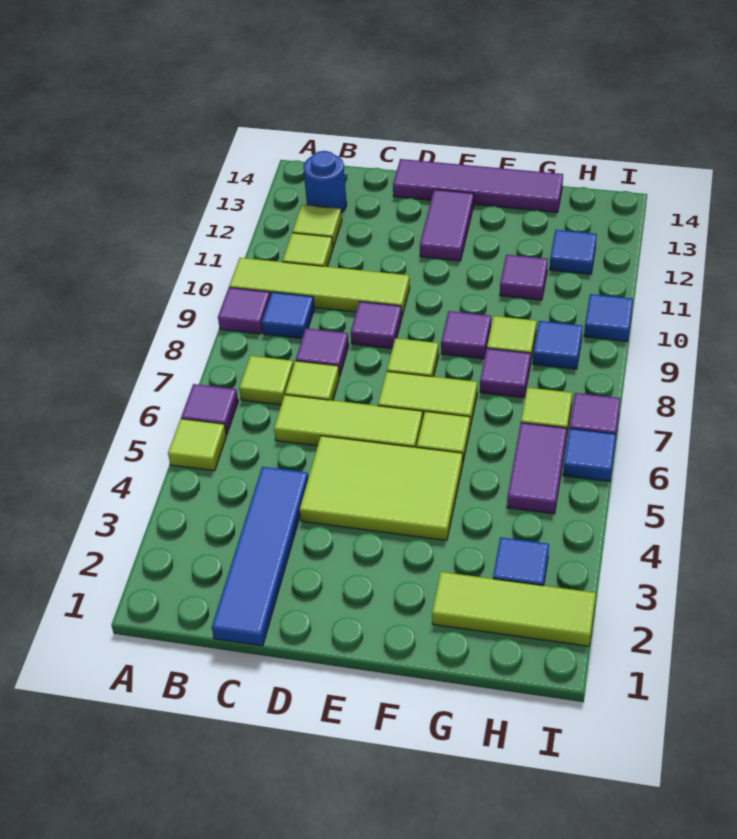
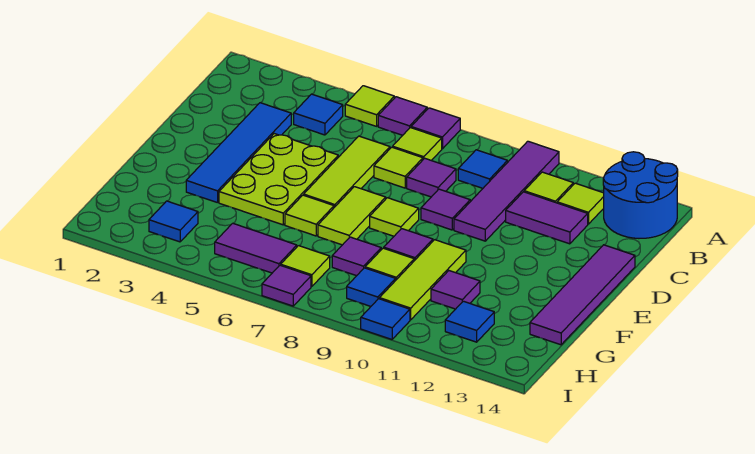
purple 1x1 tile [218,288,270,334] -> purple 1x1 tile moved to [411,108,460,149]
lime 1x4 tile [229,258,410,316] -> purple 1x4 tile [454,141,559,241]
blue 1x1 round brick [303,151,347,213] -> blue 2x2 round brick [603,152,678,238]
blue 1x4 tile [212,467,308,646] -> blue 1x4 tile turned to [186,103,291,203]
lime 2x3 tile [300,436,463,540] -> lime 2x3 plate [219,134,338,225]
purple 1x2 tile [420,190,474,261] -> purple 1x2 tile moved to [506,192,588,244]
lime 1x3 tile [432,572,596,646] -> lime 1x3 tile moved to [379,240,466,320]
blue 1x1 tile [563,428,616,482] -> blue 1x1 tile moved to [294,94,343,135]

